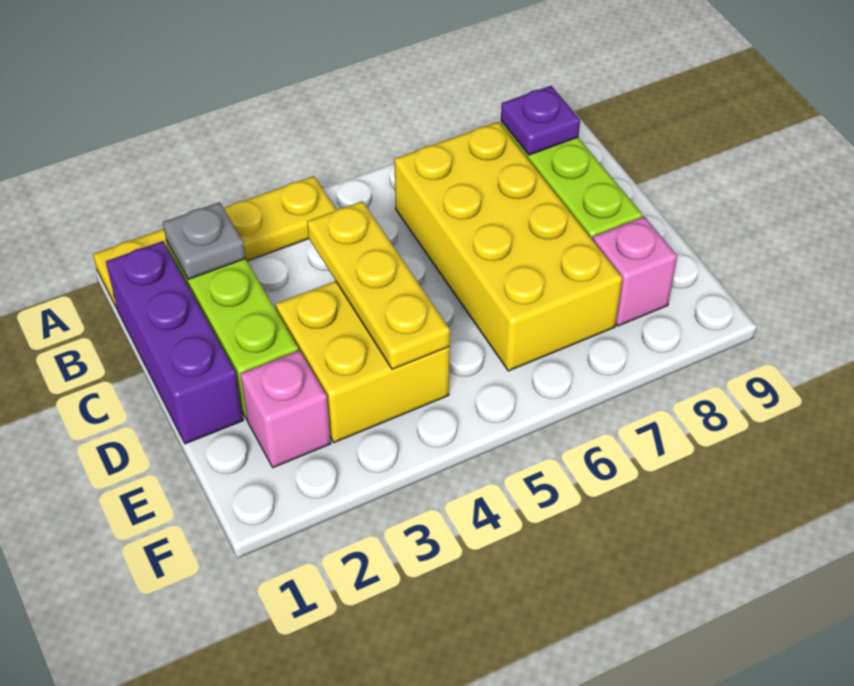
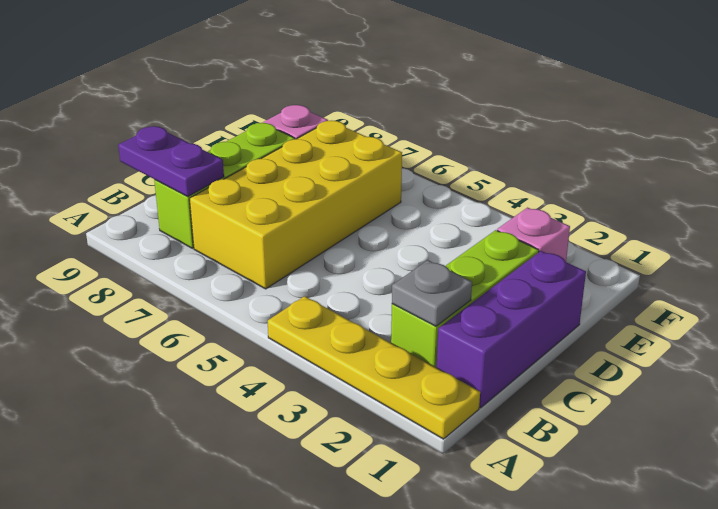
purple 1x1 plate [501,86,580,155] -> purple 1x2 plate [118,126,224,196]
yellow 1x3 plate [307,201,450,369] -> none
yellow 2x2 brick [276,281,450,443] -> none

